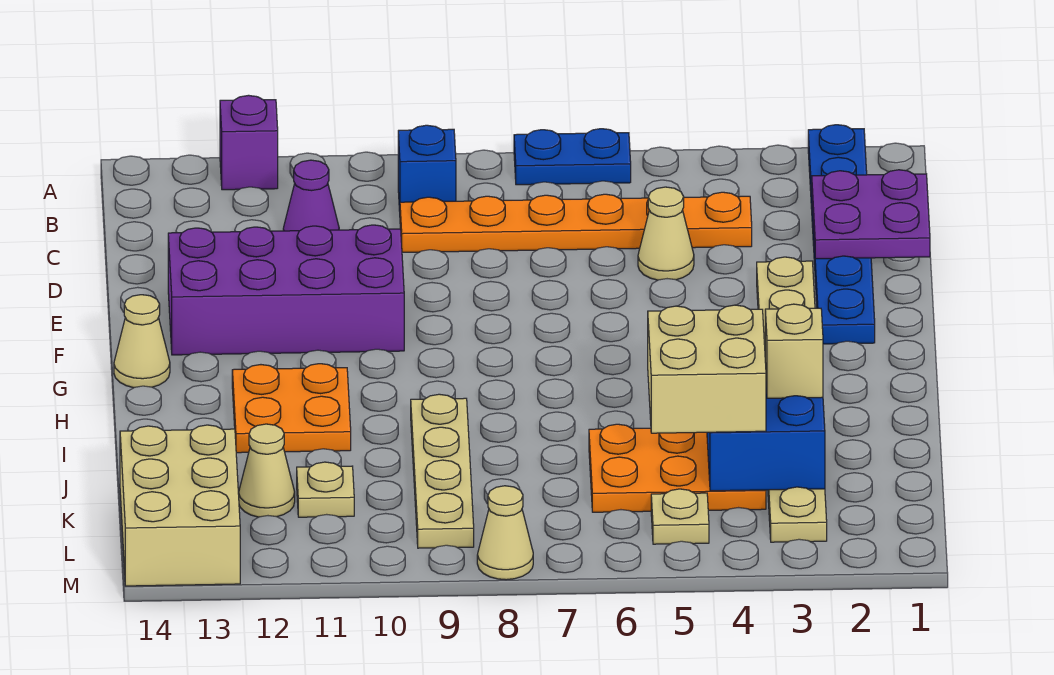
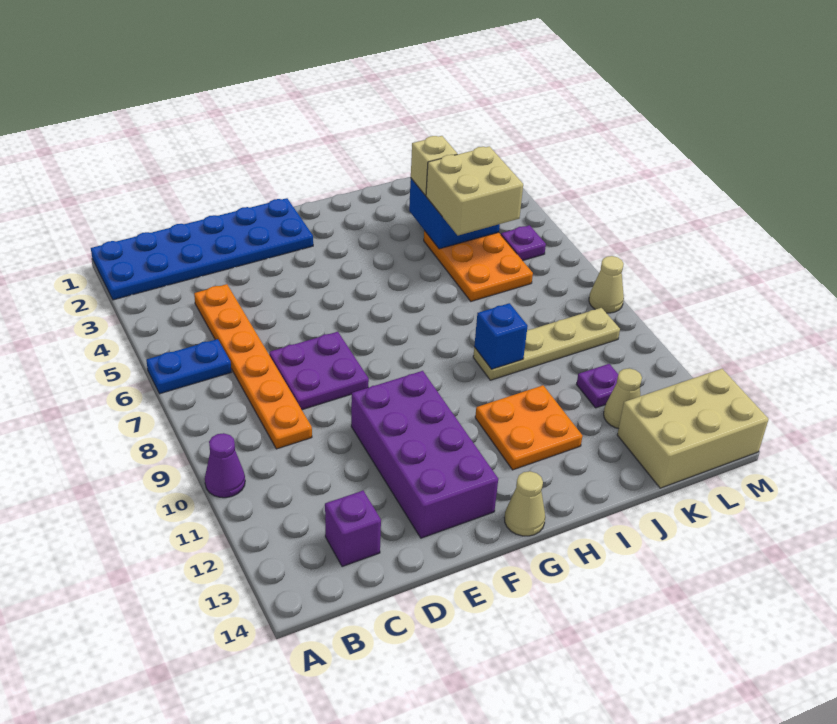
blue 1x6 plate [808,125,875,344] -> blue 2x6 plate [91,198,313,300]
blue 1x2 plate [514,129,631,185] -> blue 1x2 plate turned to [146,339,231,394]
purple 1x1 brick [220,95,278,190] -> purple 1x1 brick moved to [325,491,381,567]
blue 1x1 brick [398,125,456,211] -> blue 1x1 brick moved to [474,303,528,369]
purple 2x2 plate [812,170,930,259] -> purple 2x2 plate moved to [269,332,369,410]
purple 1x1 cone [283,160,339,231] -> purple 1x1 cone moved to [205,433,245,498]
tan 1x1 cone [638,187,694,280] -> none
tan 1x8 plate [757,257,827,542] -> none
tan 1x1 plate [297,462,354,517] -> purple 1x1 plate [577,364,618,408]
tan 1x1 plate [651,489,709,544] -> purple 1x1 plate [501,225,546,261]

